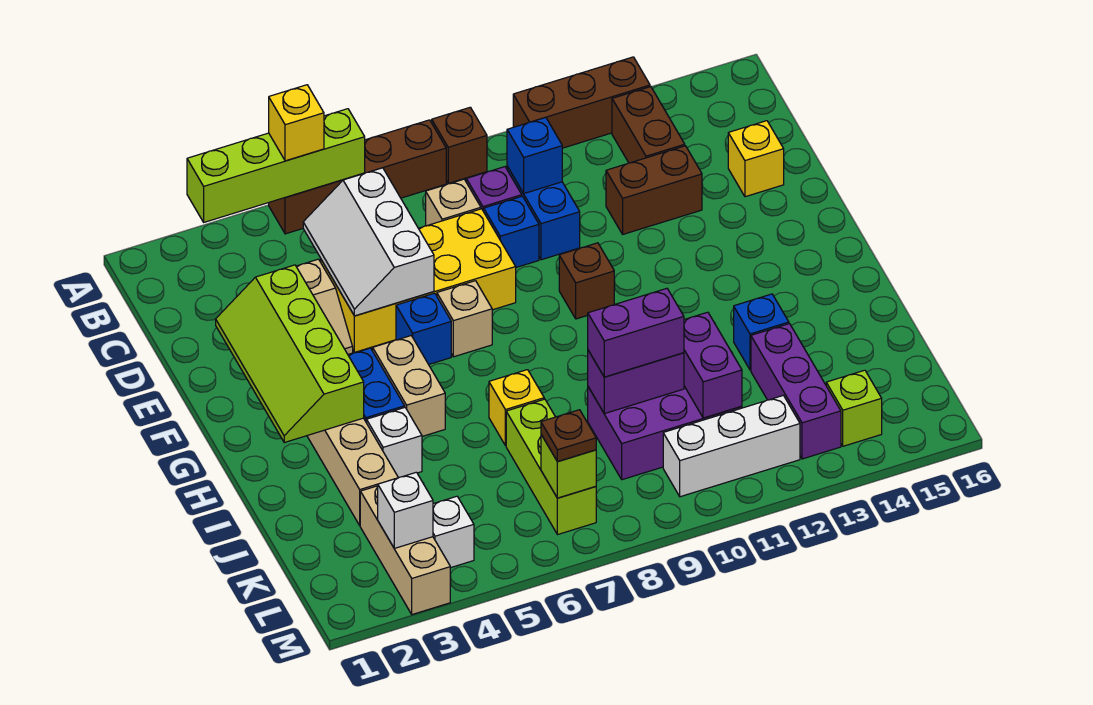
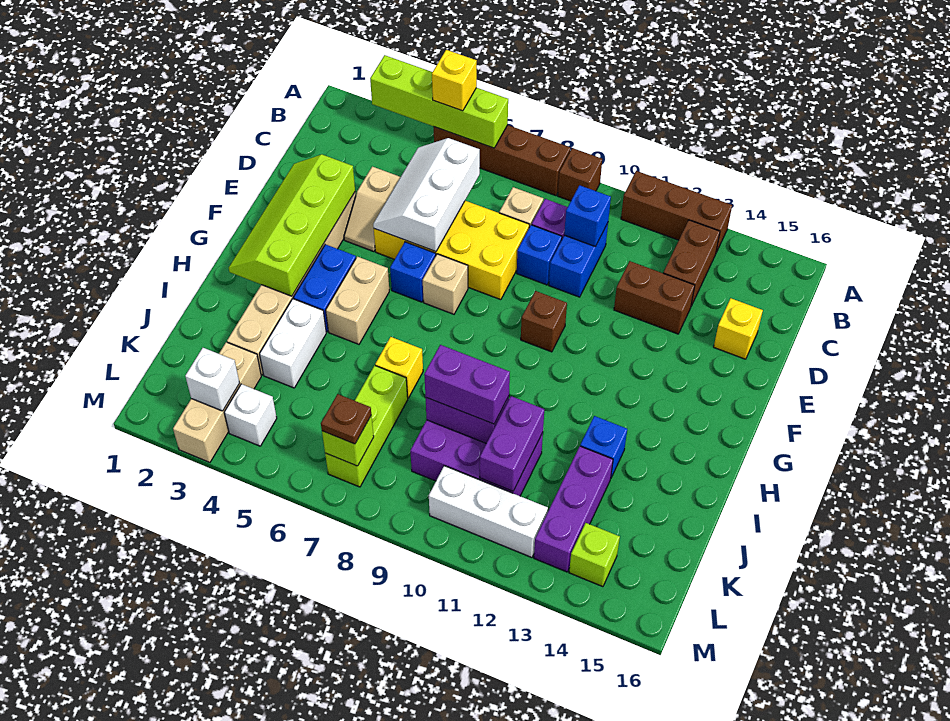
white 1x1 brick [367,408,422,478] -> white 1x2 brick [260,299,326,388]

